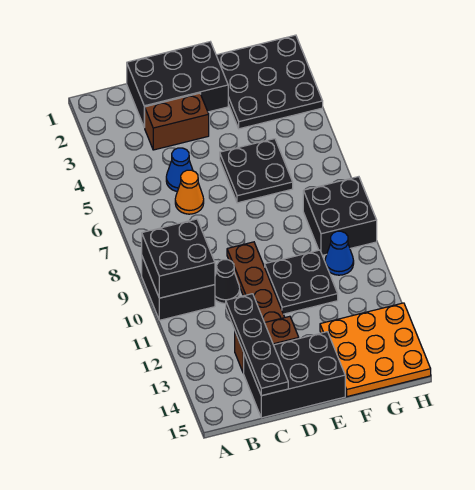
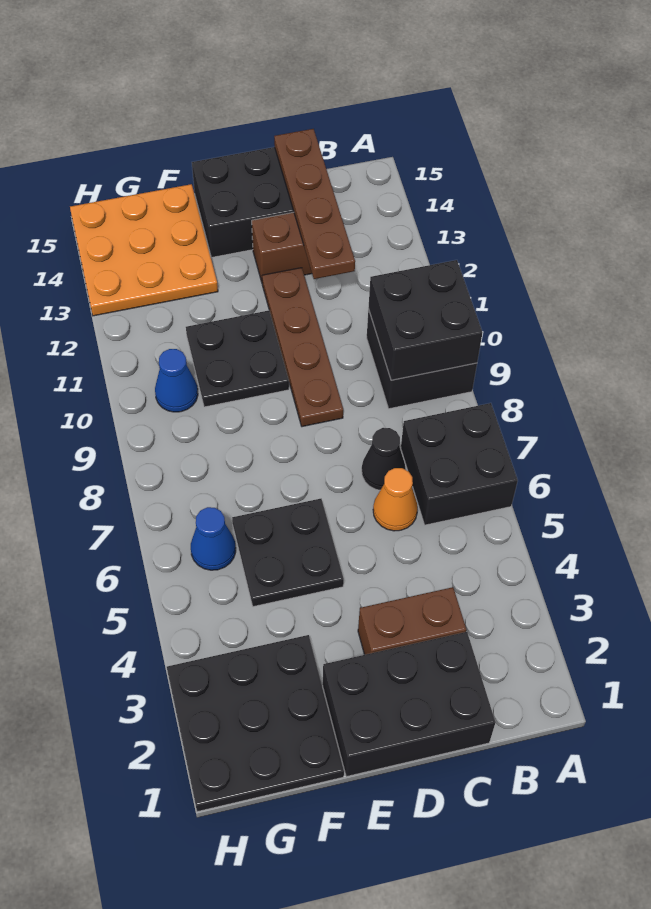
blue 1x1 cone [166,148,193,192] -> blue 1x1 cone moved to [191,507,236,570]
black 1x1 cone [215,260,240,303] -> black 1x1 cone moved to [362,428,405,490]
black 1x4 plate [226,294,288,396] -> brown 1x4 plate [274,129,355,279]
black 2x2 brick [303,177,377,255] -> black 2x2 brick moved to [401,403,518,525]

